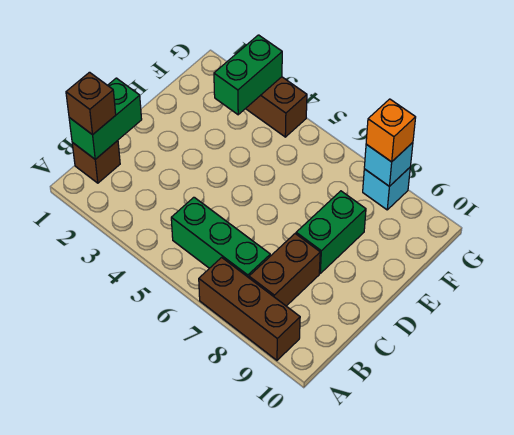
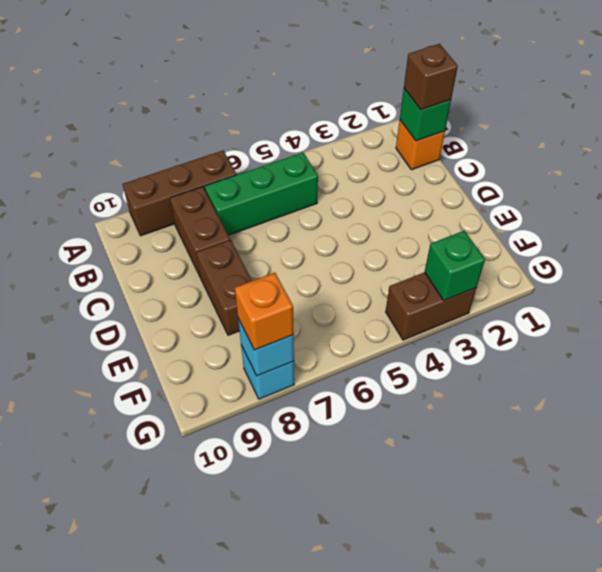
brown 1x1 brick [72,141,120,183] -> orange 1x1 brick [396,120,445,170]
green 1x2 brick [69,78,142,159] -> green 1x1 brick [400,89,451,141]
green 1x2 brick [296,191,366,273] -> brown 1x2 brick [196,240,252,335]
green 1x2 brick [214,35,282,115] -> green 1x1 brick [425,231,485,300]

